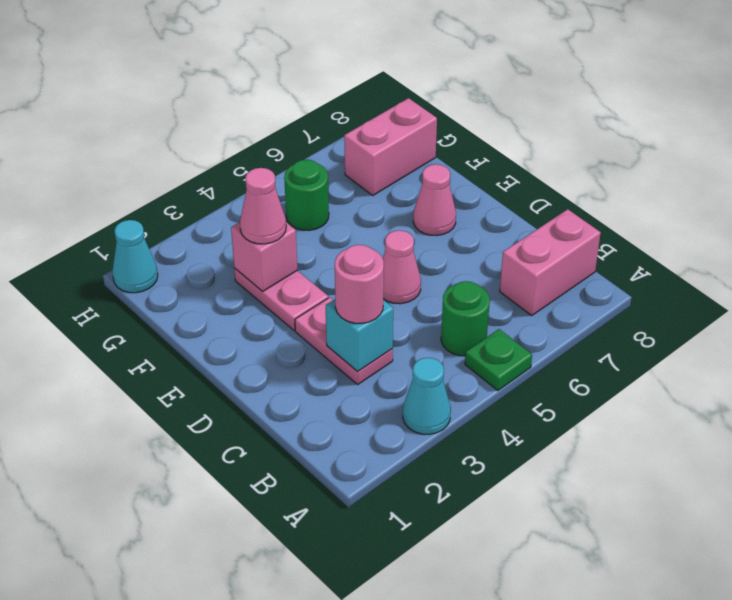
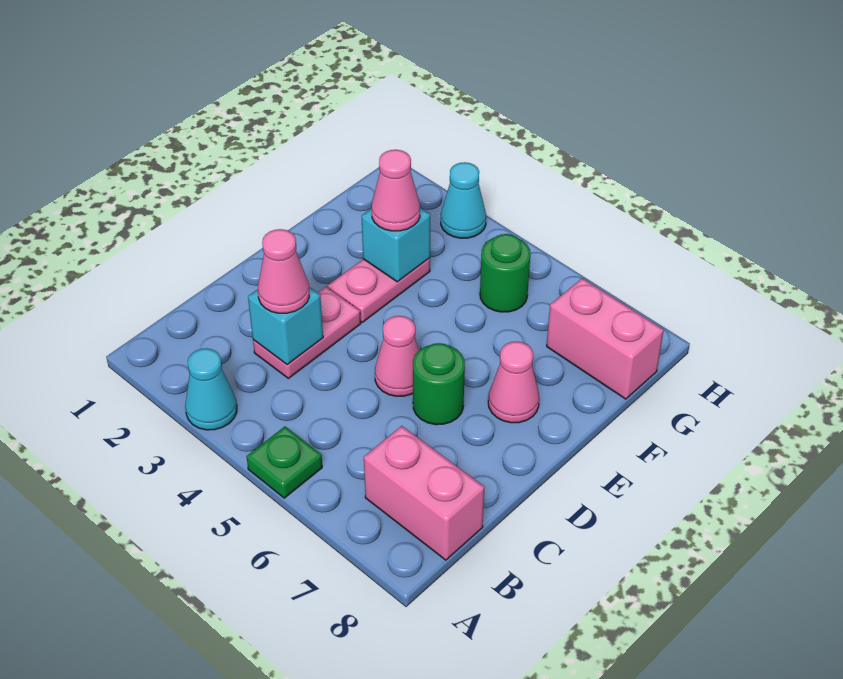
green 1x1 round brick [441,281,490,356] -> green 1x1 round brick moved to [413,343,465,425]
pink 1x1 round brick [335,245,384,324] -> pink 1x1 cone [258,229,309,313]
pink 1x1 brick [231,222,297,292] -> cyan 1x1 brick [362,208,430,282]
cyan 1x1 cone [112,220,158,293] -> cyan 1x1 cone moved to [441,162,486,238]

